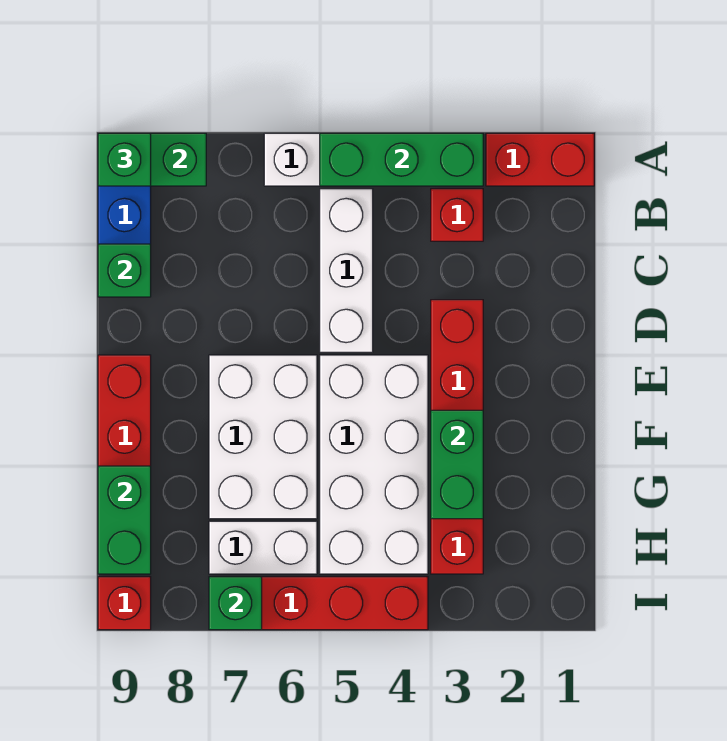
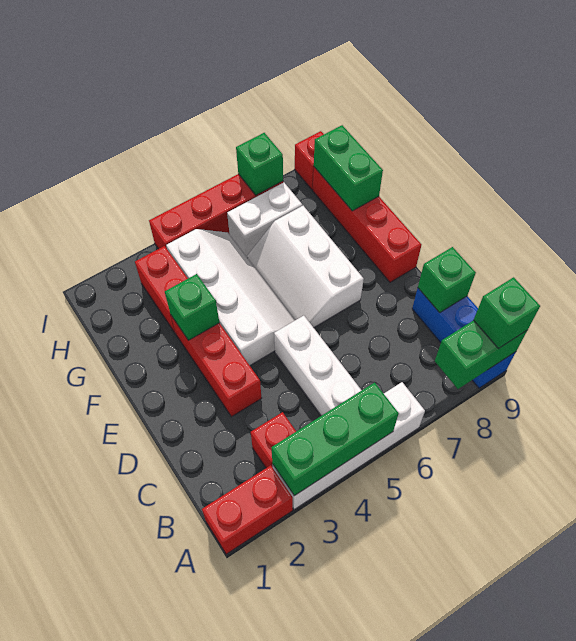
white 2x4 brick [320,355,428,574] -> white 2x4 slope [166,229,295,365]
white 2x3 brick [209,355,317,519] -> white 2x3 slope [247,206,364,328]
green 1x2 brick [431,410,483,519] -> green 1x1 brick [165,274,219,340]

